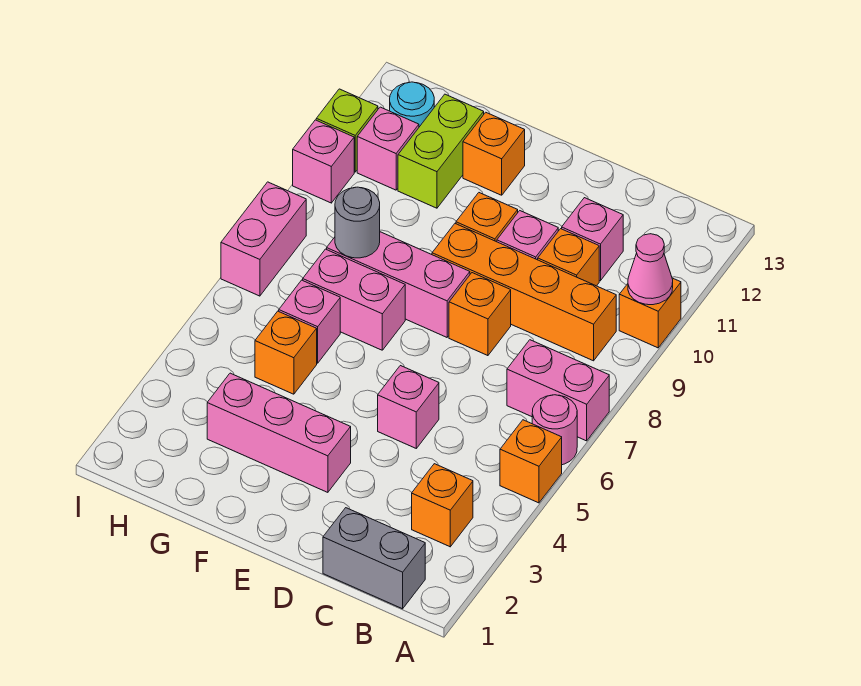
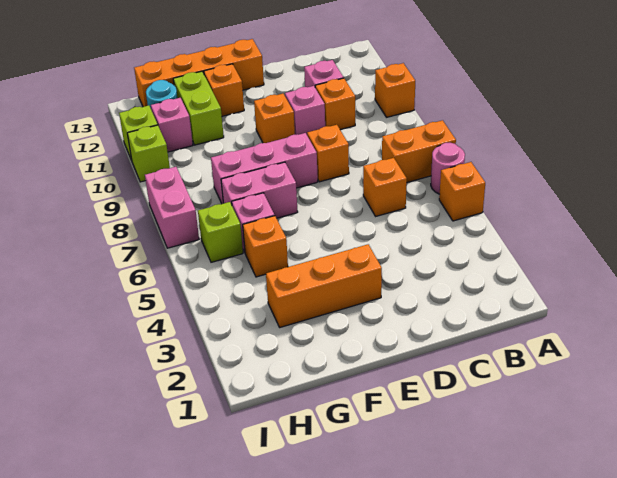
pink 1x2 brick [507,340,609,441] -> orange 1x2 brick [382,120,456,182]
pink 1x1 cone [628,234,673,305] -> none
grey 1x2 brick [323,508,425,609] -> none
orange 1x1 brick [412,464,473,547] -> orange 1x1 brick moved to [363,158,407,216]
orange 1x4 brick [432,224,616,361] -> orange 1x4 brick moved to [134,39,264,107]
pink 1x1 brick [378,366,439,448] -> none
pink 1x3 brick [207,373,351,492] -> orange 1x3 brick [266,244,382,327]
grey 1x1 round brick [335,187,380,258] -> none
none -> lime 1x1 brick [198,202,243,262]
pink 1x1 brick [293,120,354,203] -> lime 1x1 brick [127,125,170,182]

